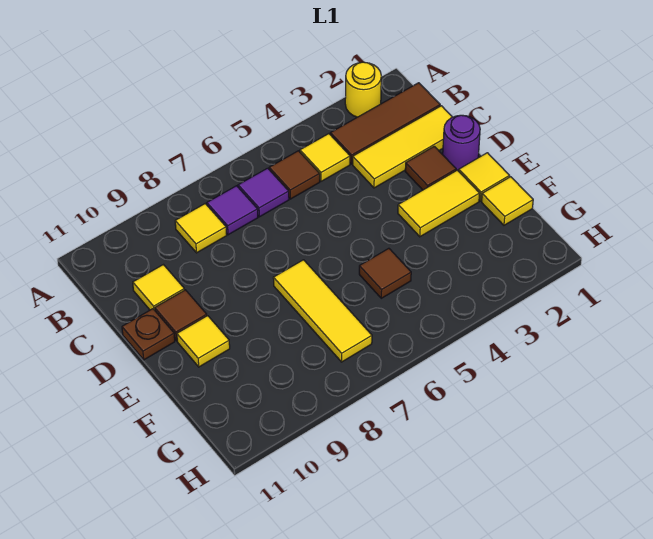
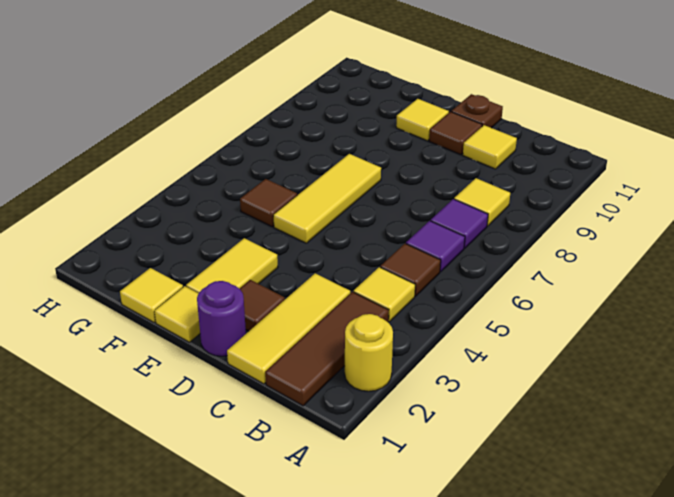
yellow 1x3 tile [273,260,372,362] -> yellow 1x3 tile turned to [273,154,381,243]

